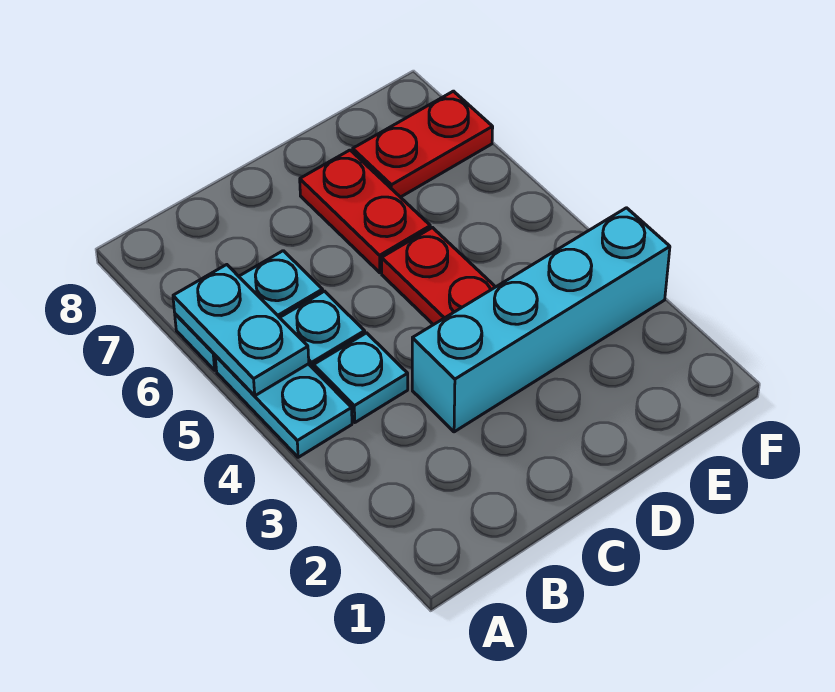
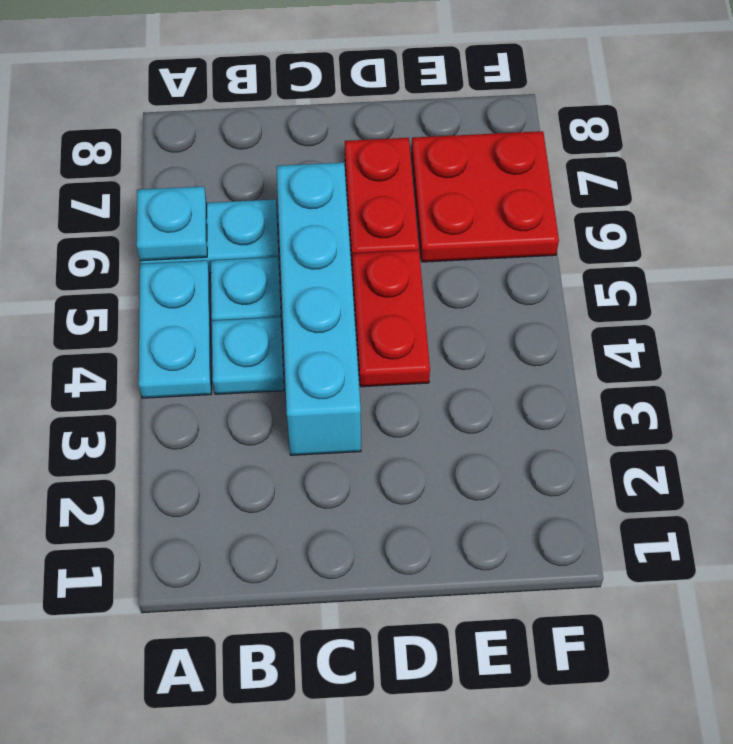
cyan 1x2 plate [173,265,309,396] -> cyan 1x1 plate [136,186,207,261]
cyan 1x4 brick [412,208,670,432] -> cyan 1x4 brick turned to [277,163,361,455]
red 1x2 plate [353,91,493,197] -> red 2x2 plate [411,131,559,262]

